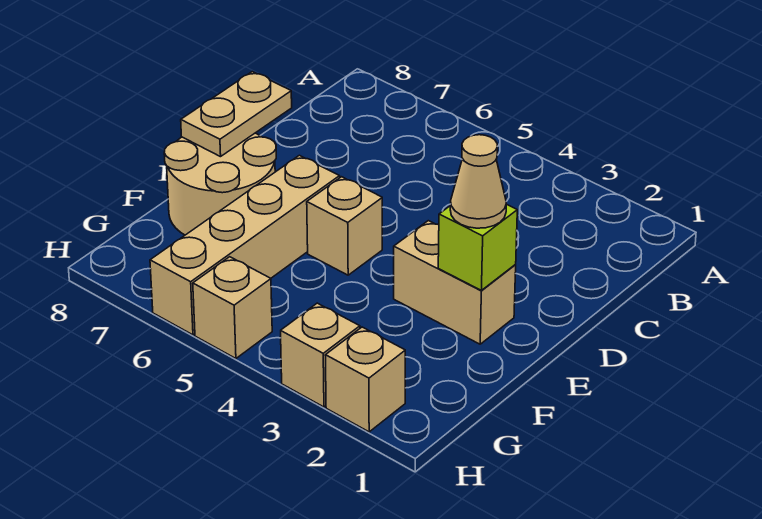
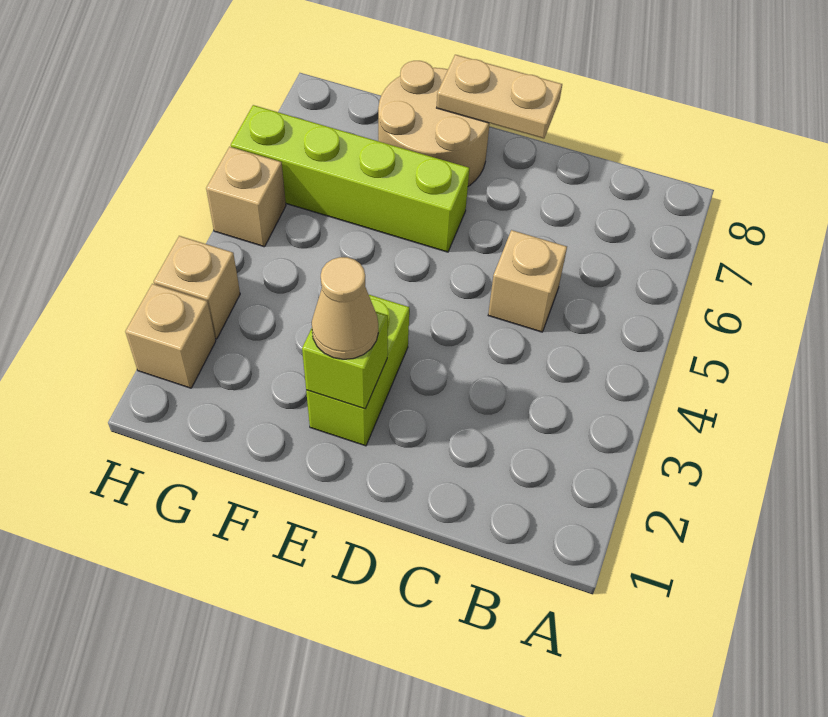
tan 1x2 brick [394,221,516,344] -> lime 1x2 brick [306,295,409,446]
tan 1x1 brick [307,177,382,275] -> tan 1x1 brick moved to [488,230,567,332]
tan 1x4 brick [150,155,340,335] -> lime 1x4 brick [231,105,469,252]

